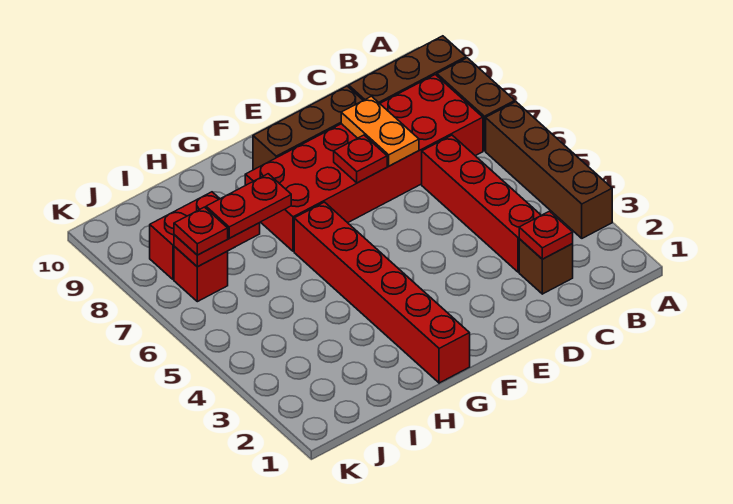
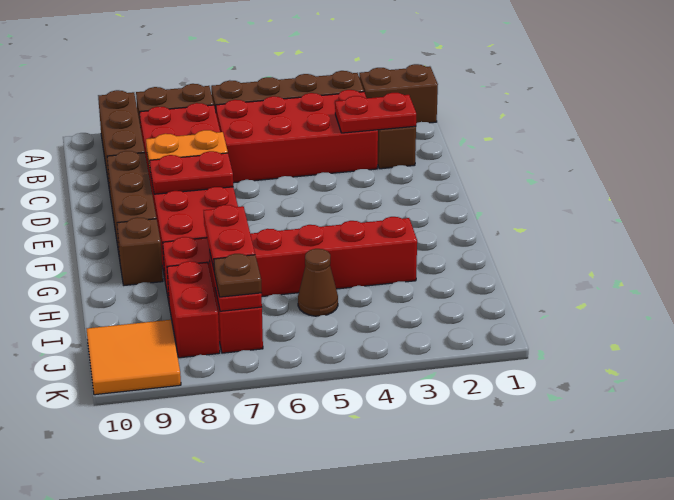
none -> brown 1x2 brick [359,64,438,123]
red 1x1 plate [519,211,573,259] -> red 1x2 plate [335,93,416,133]
red 1x4 brick [422,135,541,272] -> red 2x4 brick [216,90,378,183]
red 1x1 plate [334,135,387,183] -> red 1x2 plate [150,151,233,194]
red 1x6 brick [294,202,470,383] -> red 1x6 brick moved to [163,217,417,301]
none -> brown 1x1 brick [117,217,163,285]
none -> brown 1x1 cone [298,249,338,316]
red 1x1 plate [174,207,228,255] -> brown 1x1 plate [214,254,262,297]
none -> orange 2x2 tile [87,320,181,395]

